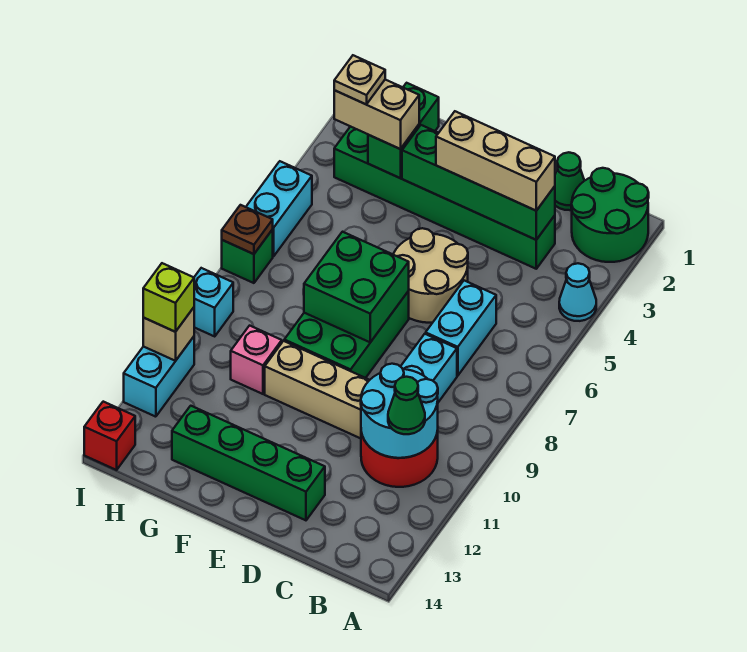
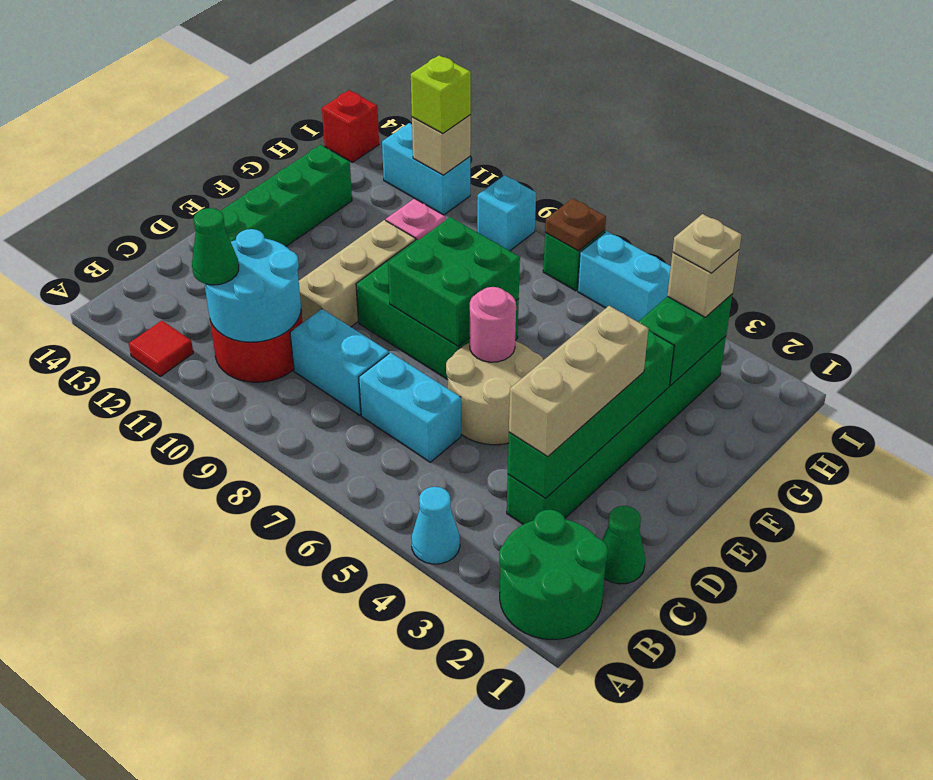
none -> red 1x1 tile [129,321,193,376]
none -> pink 1x1 round brick [470,287,516,362]
green 1x2 brick [368,83,439,178] -> green 1x2 brick turned to [638,294,733,386]
tan 1x2 brick [334,80,419,149] -> tan 1x1 brick [667,250,739,317]

